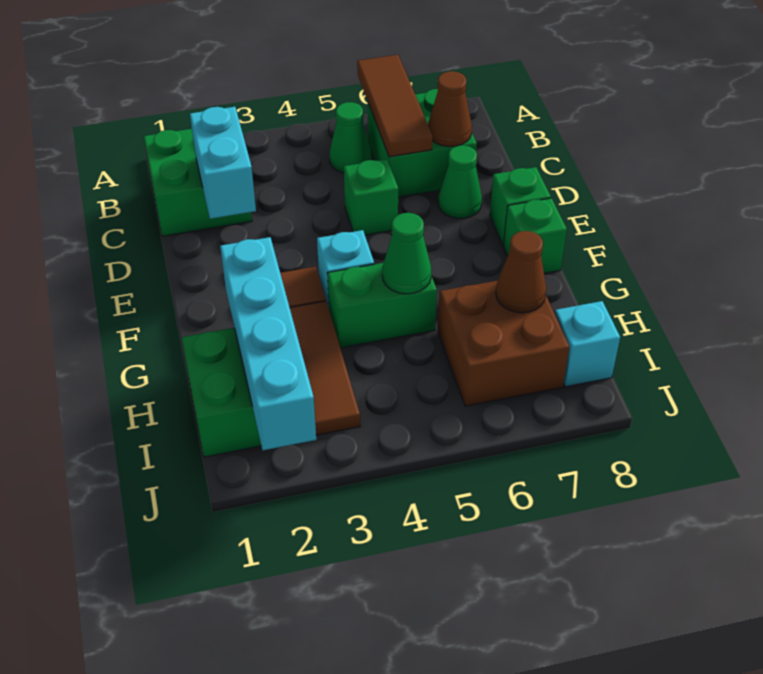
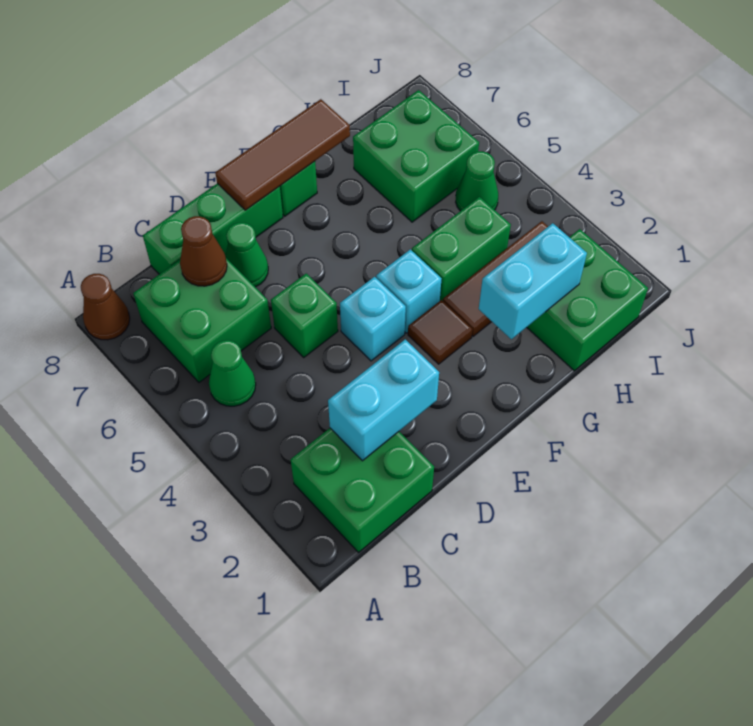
brown 1x3 tile [357,55,433,157] -> brown 1x3 tile moved to [215,99,350,210]
green 1x1 brick [490,167,551,245] -> green 1x3 brick [143,183,283,274]
cyan 1x4 brick [220,237,316,450] -> cyan 1x2 brick [479,223,587,339]
green 1x2 brick [327,263,437,348] -> green 1x2 brick turned to [412,197,511,301]
green 1x1 cone [382,213,431,294] -> green 1x1 cone moved to [456,151,498,211]
brown 2x2 brick [438,281,569,406] -> green 2x2 brick [353,90,479,222]
brown 1x1 cone [496,231,546,313] -> brown 1x1 cone moved to [81,274,130,340]
cyan 1x1 brick [555,301,620,387] -> cyan 1x1 brick moved to [340,277,406,361]

